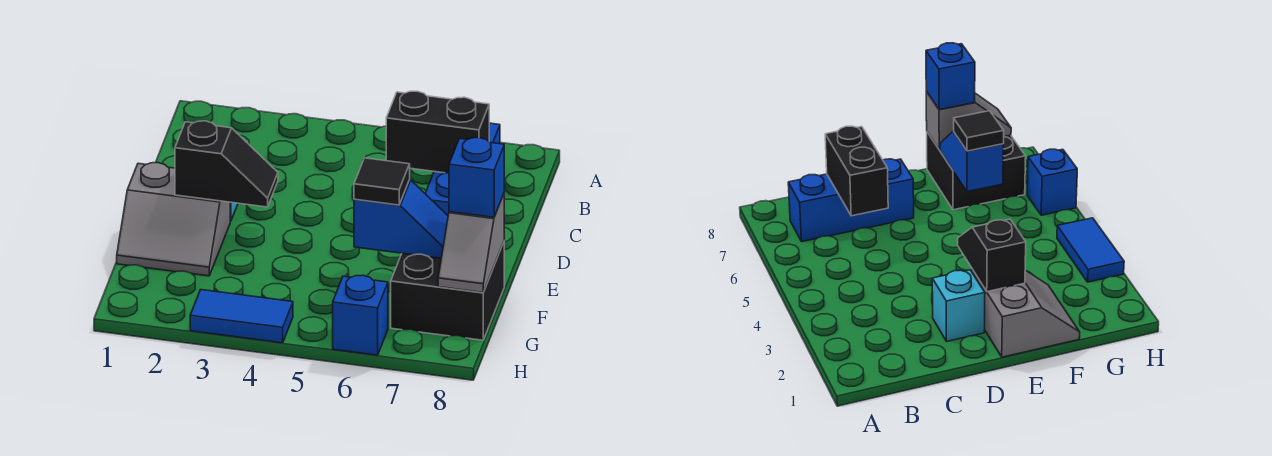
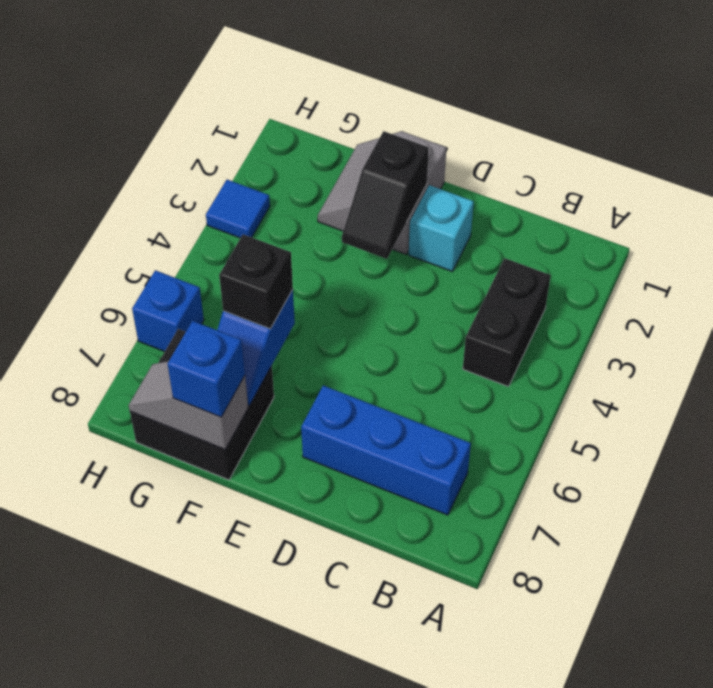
black 1x2 brick [386,91,489,173] -> black 1x2 brick moved to [463,258,551,386]
black 1x1 tile [354,158,410,205] -> black 1x1 brick [219,234,293,329]
blue 1x2 tile [190,290,293,343] -> blue 1x1 tile [206,180,270,238]

